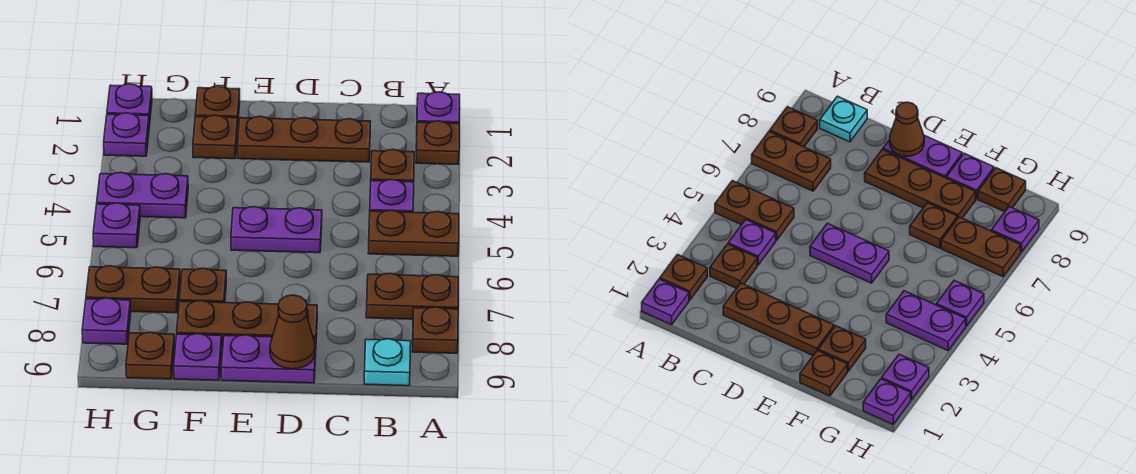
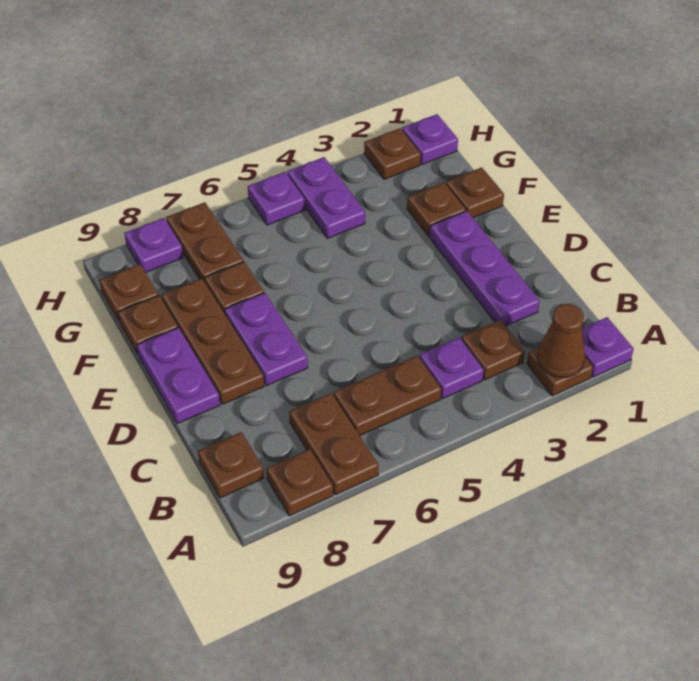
brown 1x2 plate [368,210,459,256] -> brown 1x2 plate turned to [333,356,441,436]
cyan 1x1 plate [364,339,411,386] -> brown 1x1 plate [198,432,264,498]
brown 1x3 plate [238,116,371,162] -> purple 1x3 plate [429,211,539,326]
purple 1x2 plate [231,207,322,253] -> purple 1x2 plate moved to [224,293,308,386]
brown 1x1 cone [270,295,315,369] -> brown 1x1 cone moved to [537,304,585,377]
purple 1x1 plate [174,334,222,380] -> brown 1x1 plate [118,295,178,354]
purple 1x1 plate [104,113,149,156] -> brown 1x1 plate [364,128,421,179]

